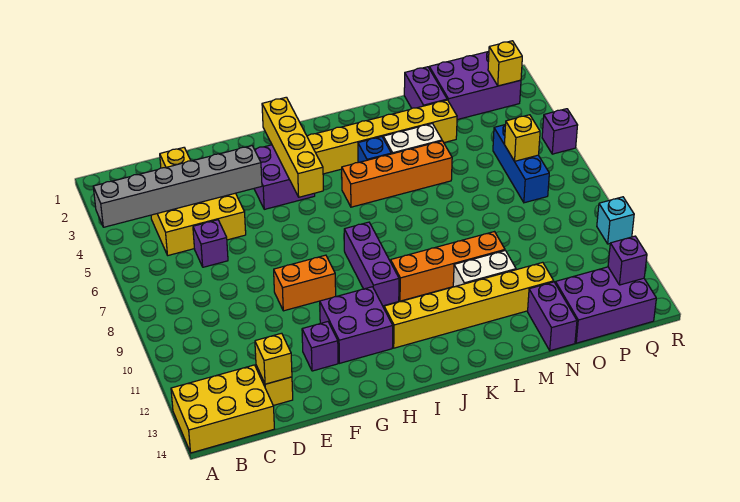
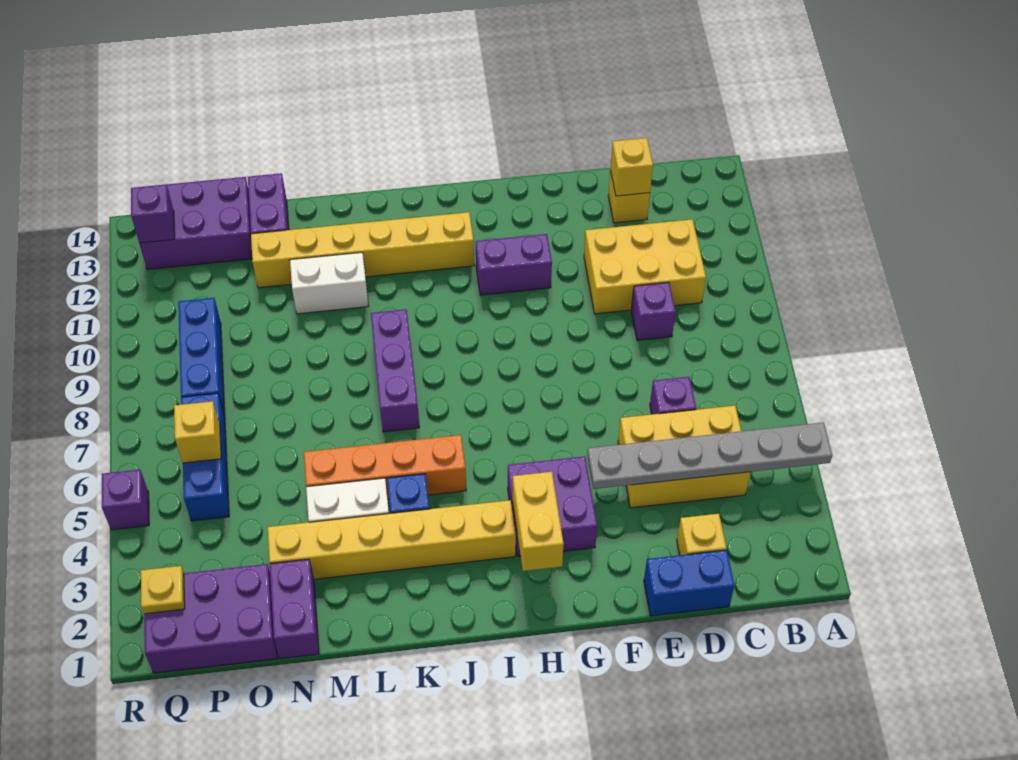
grey 1x6 brick [93,146,262,227] -> grey 1x6 plate [587,422,832,489]
yellow 2x3 brick [171,365,274,453] -> yellow 2x3 brick moved to [584,219,706,314]
none -> blue 1x2 brick [644,550,735,616]
orange 1x2 brick [274,255,336,311] -> none
purple 1x1 brick [302,322,338,371] -> purple 1x1 brick moved to [631,282,676,340]
purple 2x2 brick [320,287,393,363] -> purple 1x2 brick [475,234,552,295]
yellow 1x4 brick [262,97,323,197] -> yellow 1x2 brick [513,472,564,571]
purple 1x3 brick [344,222,399,306] -> purple 1x3 brick moved to [371,309,419,432]
orange 1x4 brick [391,232,505,301] -> none
none -> blue 1x3 brick [178,298,225,414]
yellow 1x1 brick [488,41,522,86] -> yellow 1x1 plate [141,566,185,614]
cyan 1x1 brick [597,197,634,244] -> none

